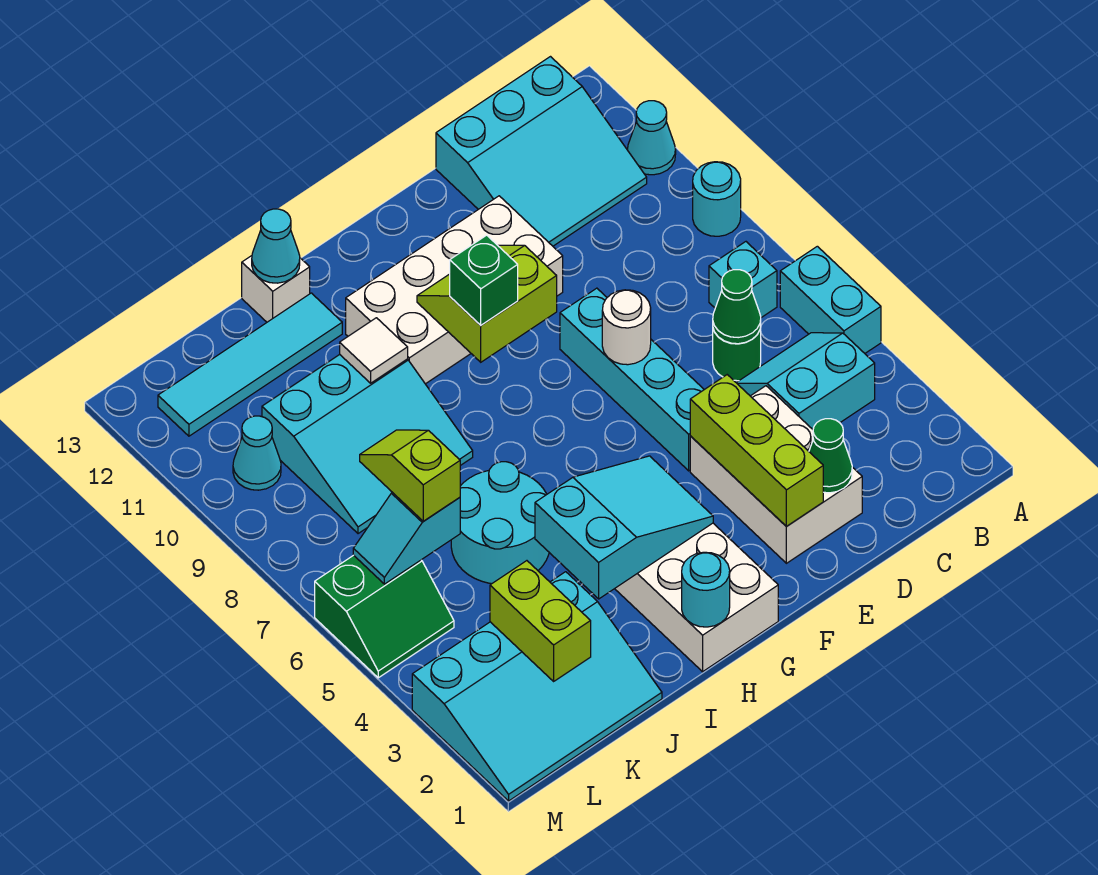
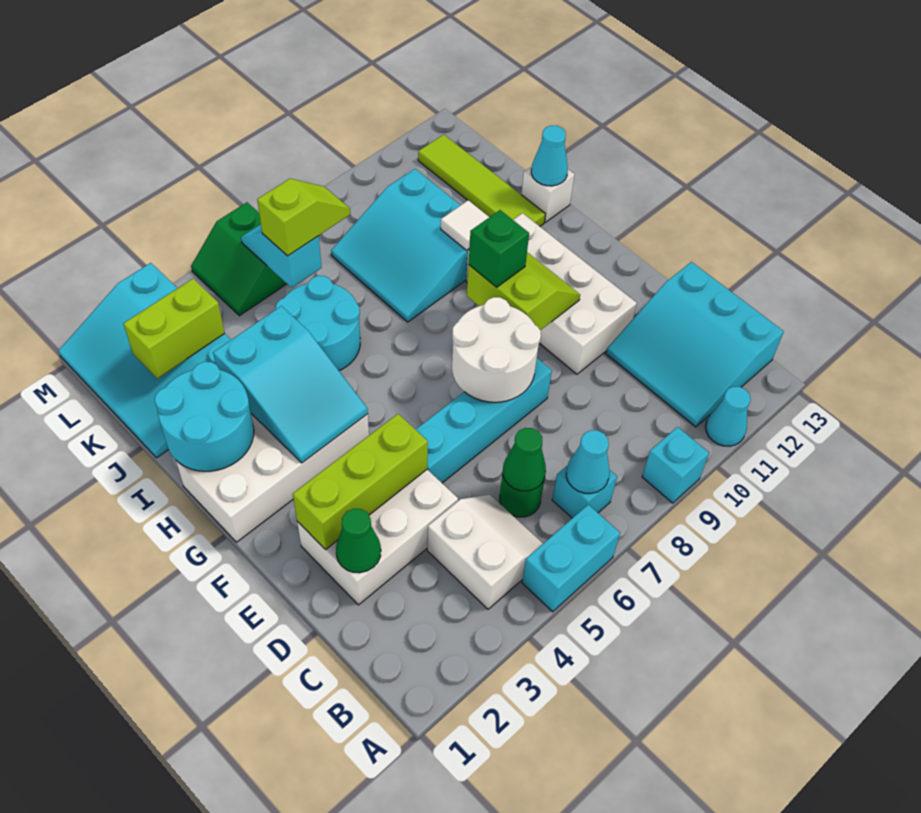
cyan 1x1 round brick [693,162,741,236] -> cyan 1x1 brick [642,427,709,503]
cyan 2x2 slope [736,333,875,429] -> white 2x2 slope [427,495,543,609]
white 1x1 round brick [602,290,651,365] -> white 2x2 round brick [452,297,541,402]
cyan 1x1 round brick [682,552,730,627] -> cyan 2x2 round brick [155,362,254,471]
cyan 1x4 tile [158,293,342,436] -> lime 1x4 tile [418,135,545,226]
cyan 1x1 cone [233,416,281,490] -> cyan 1x1 cone moved to [566,430,610,493]

